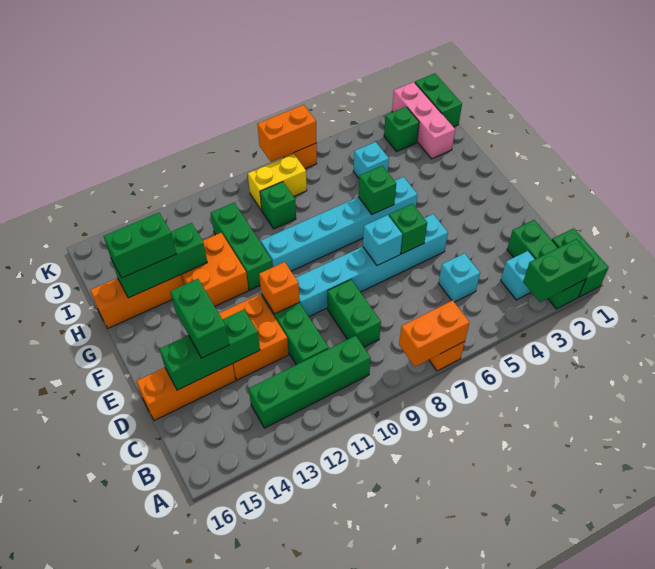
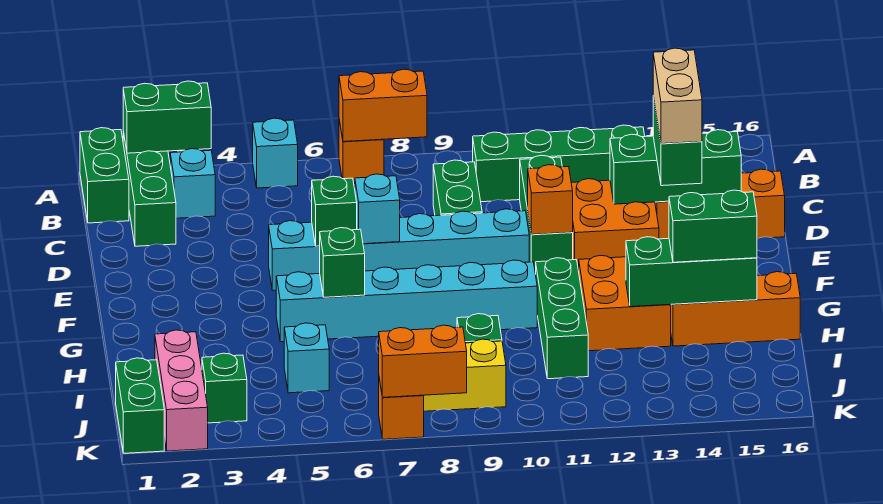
cyan 1x1 brick [439,253,480,302] -> cyan 1x1 brick moved to [253,118,298,188]
none -> tan 1x2 brick [653,48,702,144]

